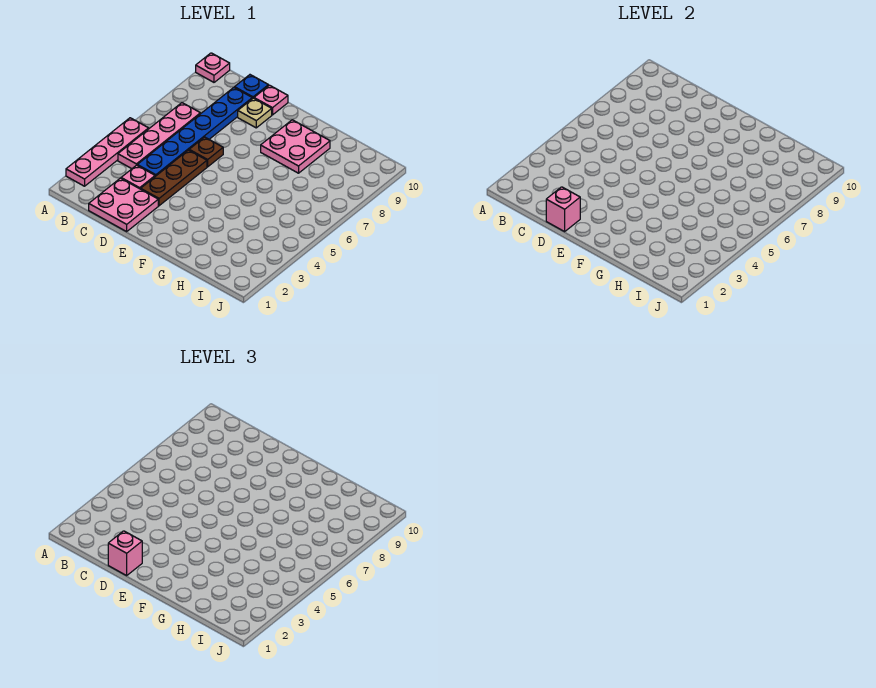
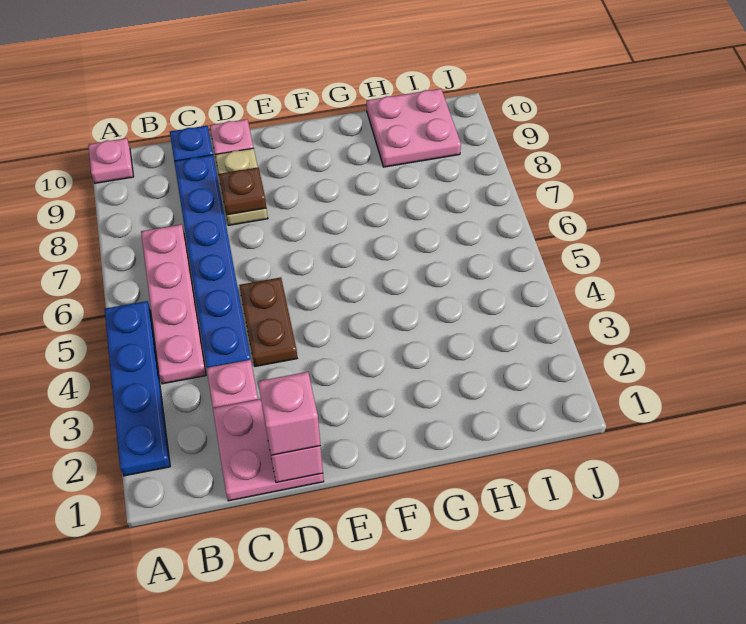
pink 1x4 plate [66,118,149,186] -> blue 1x4 plate [104,301,170,476]
brown 1x3 plate [141,150,207,206] -> brown 1x2 plate [239,277,297,366]
brown 1x1 plate [189,137,223,167] -> brown 1x1 plate moved to [219,167,266,215]
tan 1x1 plate [238,98,272,128] -> tan 1x2 plate [215,148,268,225]
pink 2x2 plate [261,120,330,173] -> pink 2x2 plate moved to [367,89,461,167]

